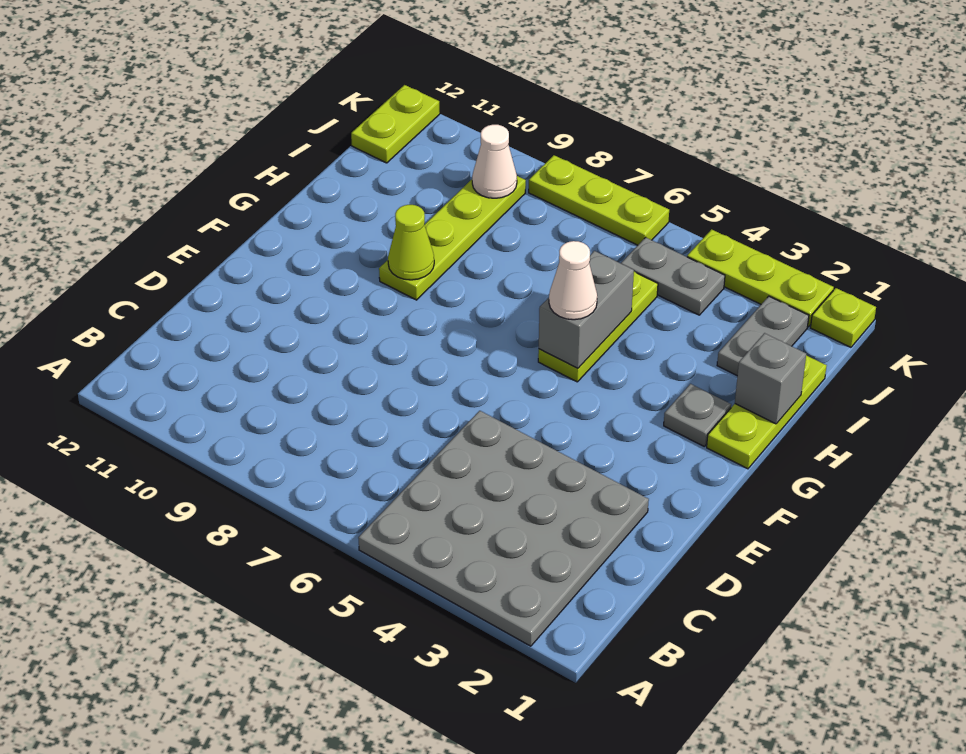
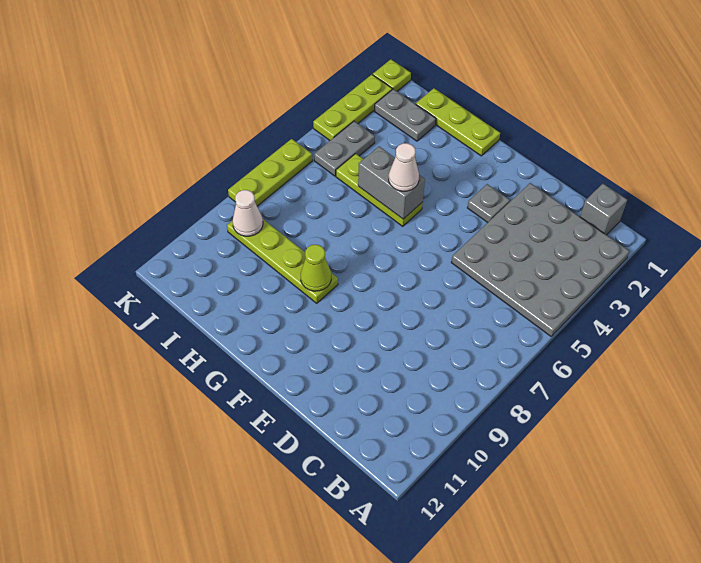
grey 1x1 plate [664,384,731,446] -> grey 1x1 plate moved to [467,184,510,222]
grey 1x1 brick [735,333,806,424] -> grey 1x1 brick moved to [580,184,627,235]
lime 1x2 plate [351,85,440,163] -> none

